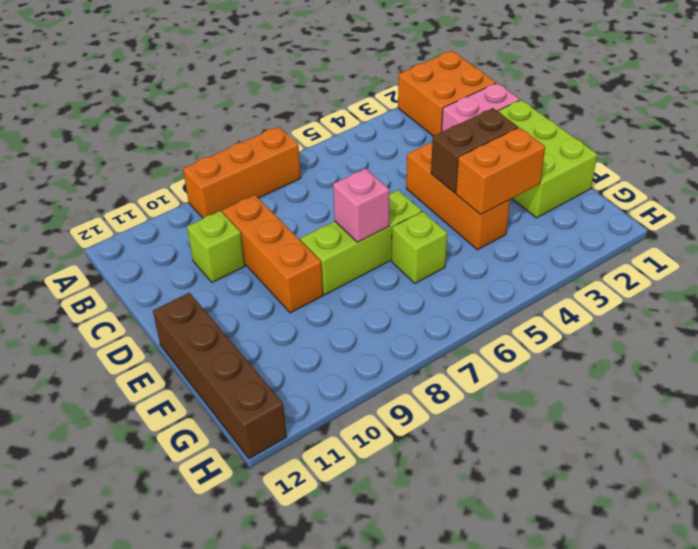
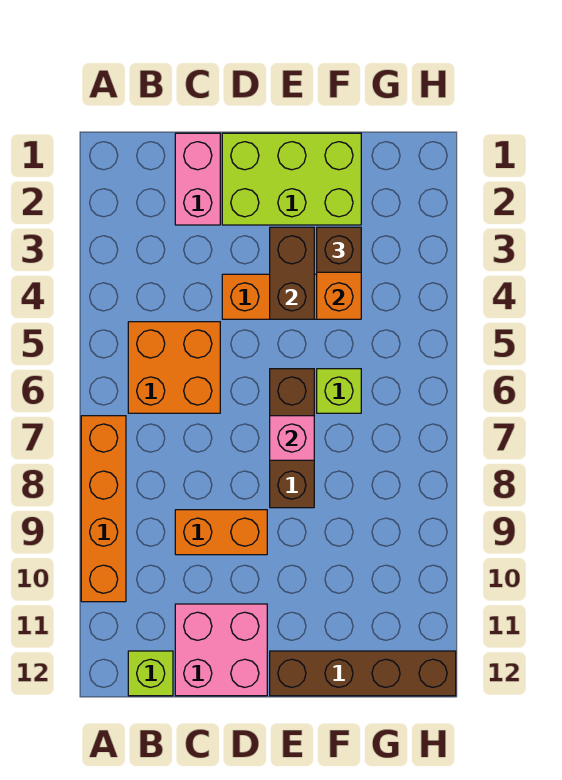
orange 2x2 brick [398,51,496,136] -> orange 2x2 brick moved to [128,322,220,413]
orange 1x3 brick [183,127,301,218] -> orange 1x4 brick [81,416,126,602]
orange 1x3 brick [222,195,323,313] -> orange 1x2 brick [175,510,267,555]
lime 1x1 brick [187,211,245,282] -> lime 1x1 brick moved to [128,651,173,696]
none -> pink 2x2 brick [175,604,267,696]
lime 1x3 brick [300,190,422,295] -> brown 1x3 brick [270,369,314,508]
none -> brown 1x1 brick [317,227,361,272]

